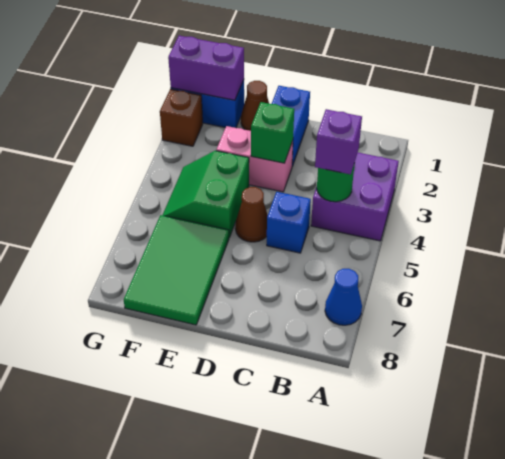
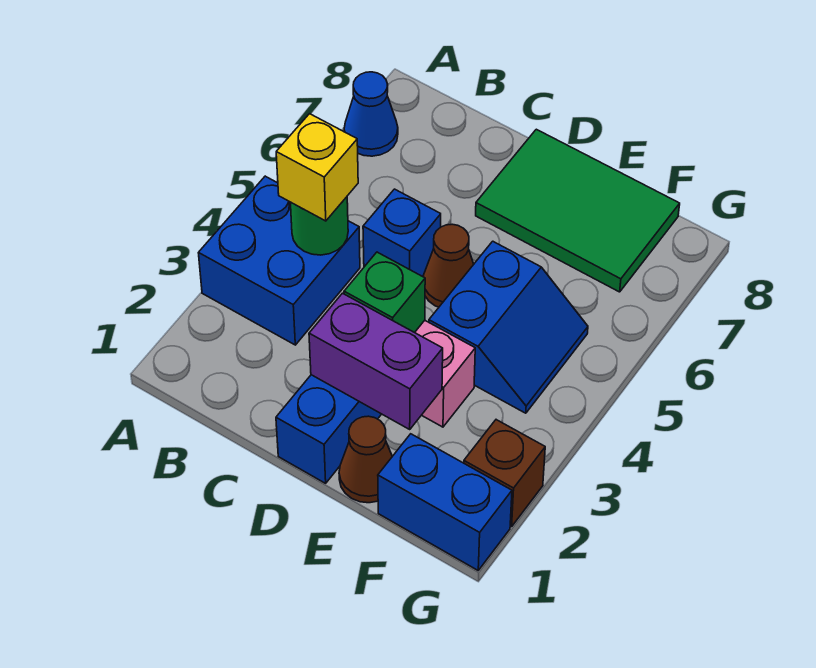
purple 2x2 brick [311,153,399,241] -> blue 2x2 brick [199,176,360,345]
purple 1x1 brick [315,109,362,174] -> yellow 1x1 brick [276,114,358,221]
green 2x2 slope [163,151,249,237] -> blue 2x2 slope [429,241,588,413]
green 2x3 tile [124,215,229,325] -> green 2x3 tile turned to [476,129,680,292]
purple 1x2 brick [168,36,244,100] -> purple 1x2 brick moved to [309,293,443,429]

